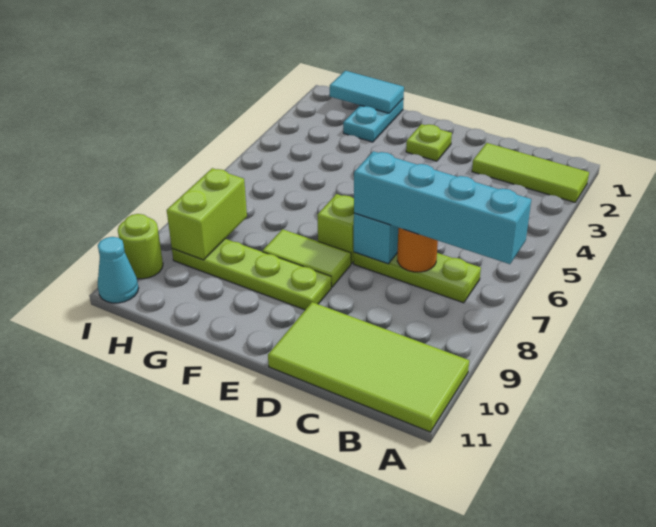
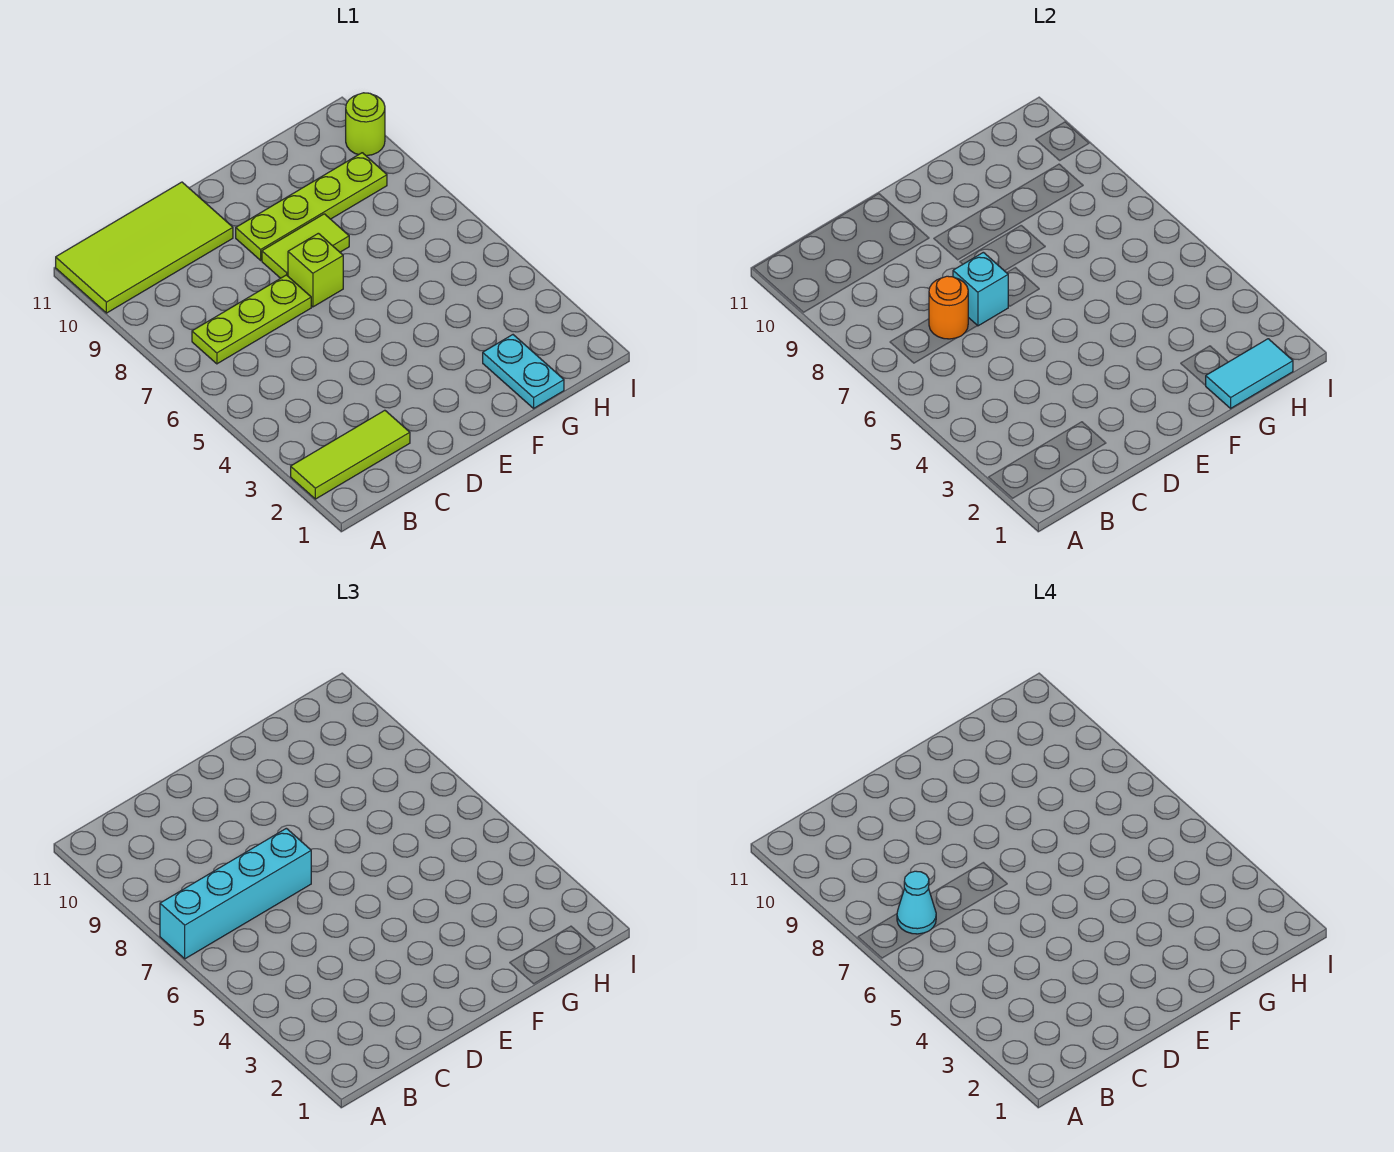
lime 1x1 plate [406,124,452,161] -> none
lime 1x2 brick [167,168,247,260] -> none
cyan 1x1 cone [98,237,139,303] -> cyan 1x1 cone moved to [897,871,936,934]

